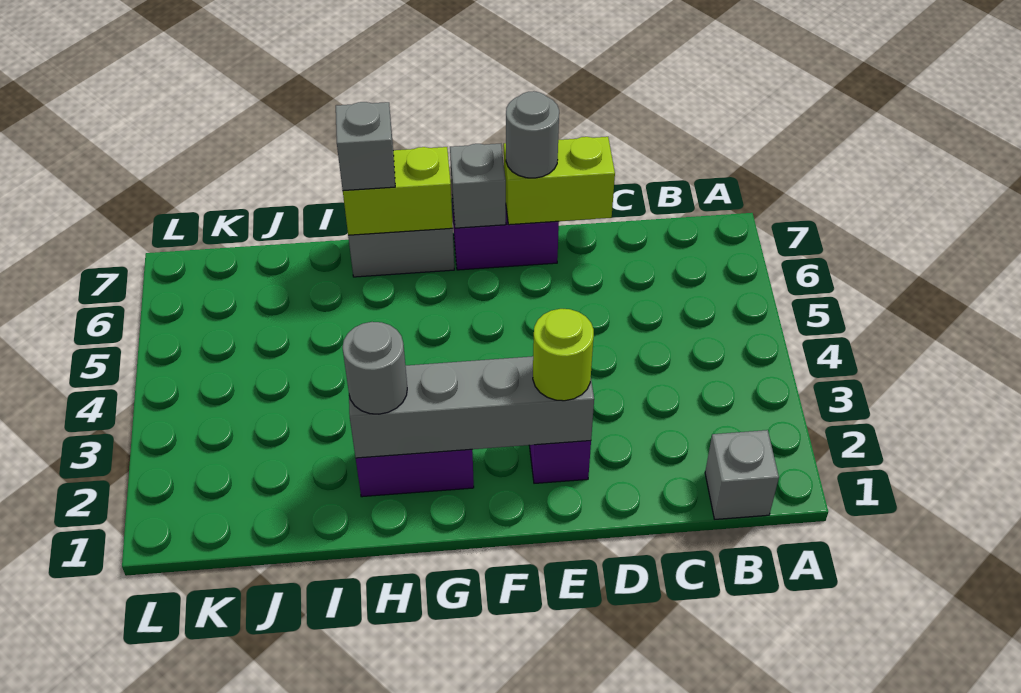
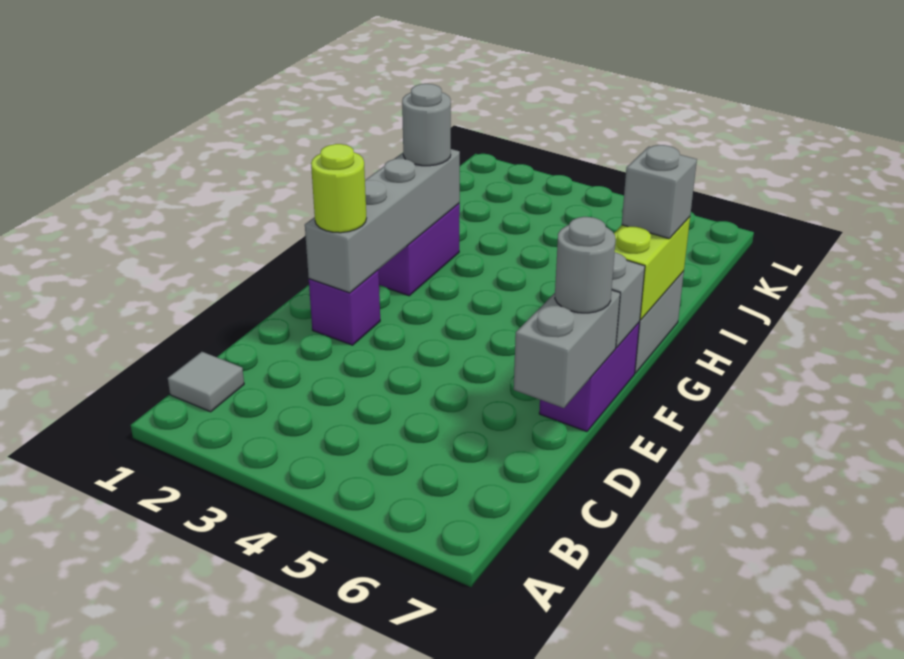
grey 1x1 brick [705,430,779,519] -> grey 1x1 tile [168,352,244,412]
lime 1x2 brick [504,137,615,225] -> grey 1x2 brick [514,290,620,408]

